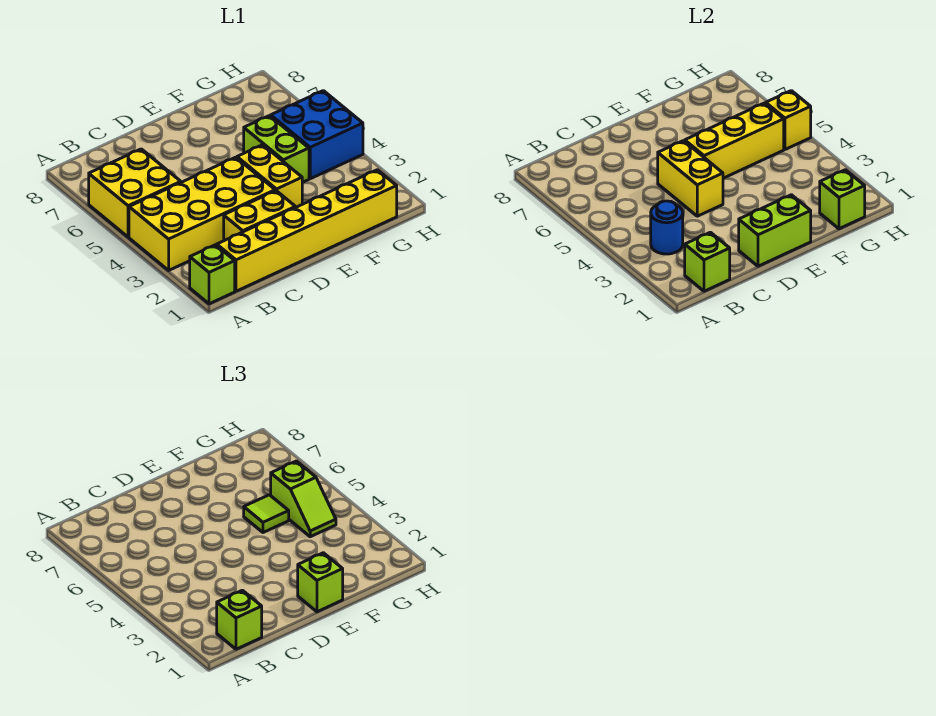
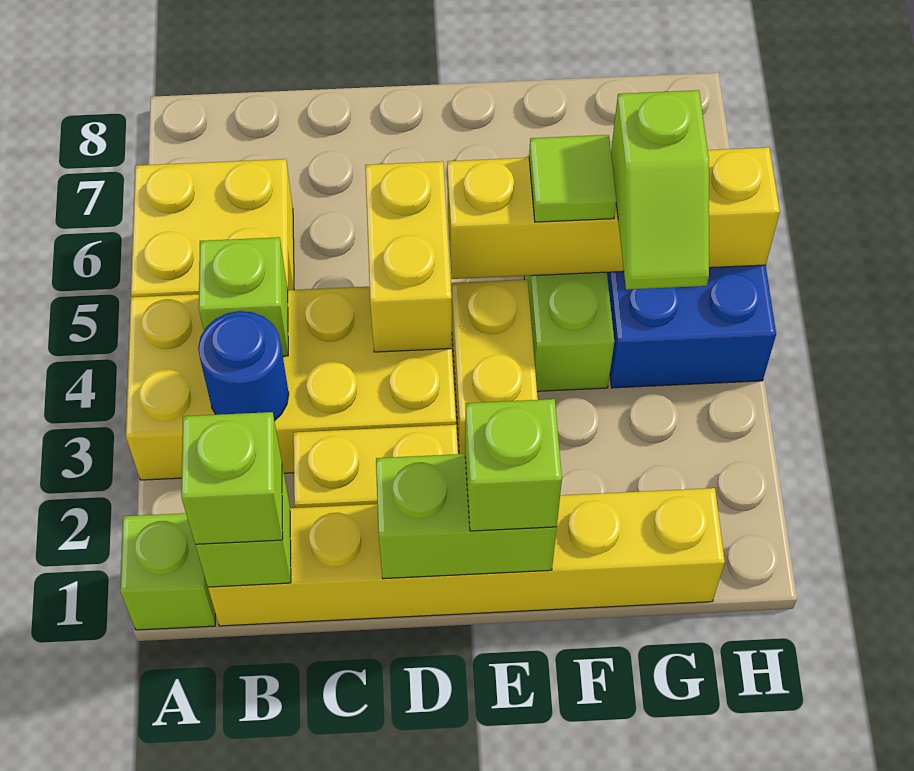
lime 1x1 brick [820,170,865,229] -> lime 1x1 brick moved to [199,237,288,356]

